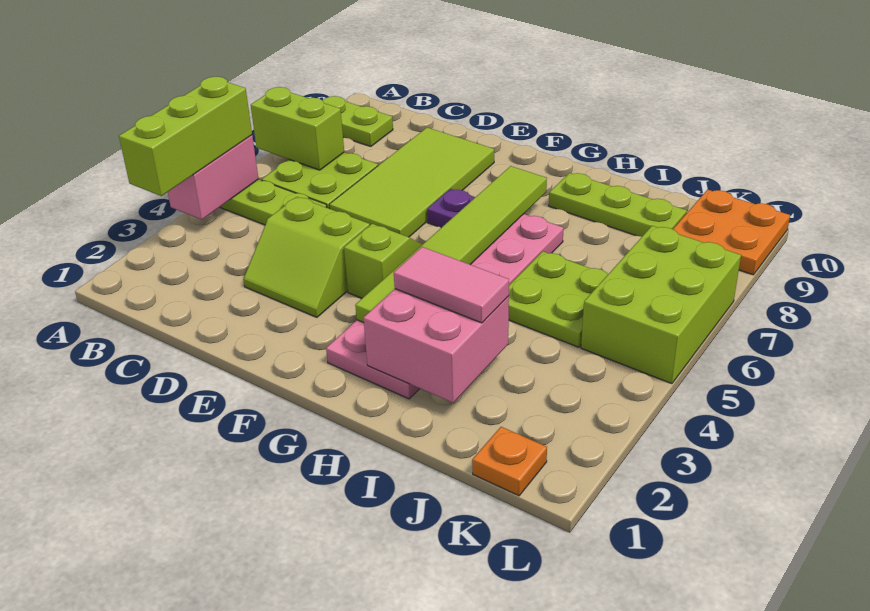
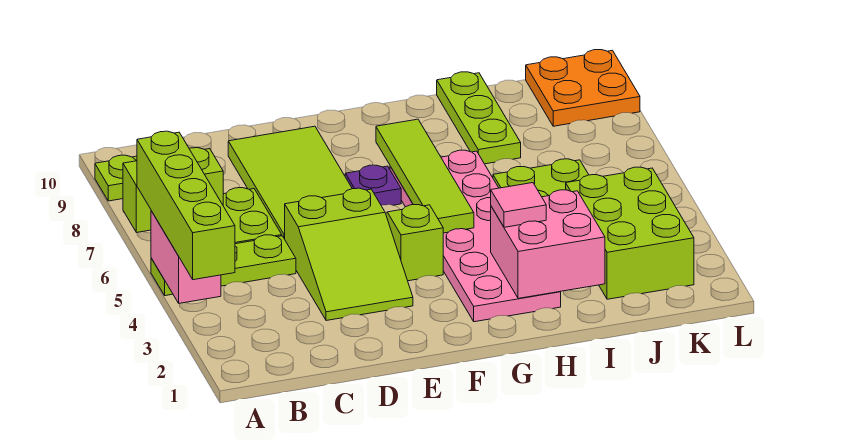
lime 1x3 brick [119,77,252,196] -> lime 1x4 brick [137,131,235,280]
lime 2x2 slope [244,197,370,317] -> lime 2x3 slope [285,188,413,321]
lime 1x6 tile [355,166,547,323] -> lime 1x4 tile [376,119,474,233]
pink 1x2 tile [394,247,509,323] -> pink 1x1 tile [491,183,546,227]
lime 1x3 plate [549,173,687,237] -> lime 1x3 plate turned to [437,72,521,164]
orange 1x1 plate [472,427,547,496] -> none
lime 2x3 brick [581,226,741,384] -> lime 2x3 brick moved to [566,167,694,299]

